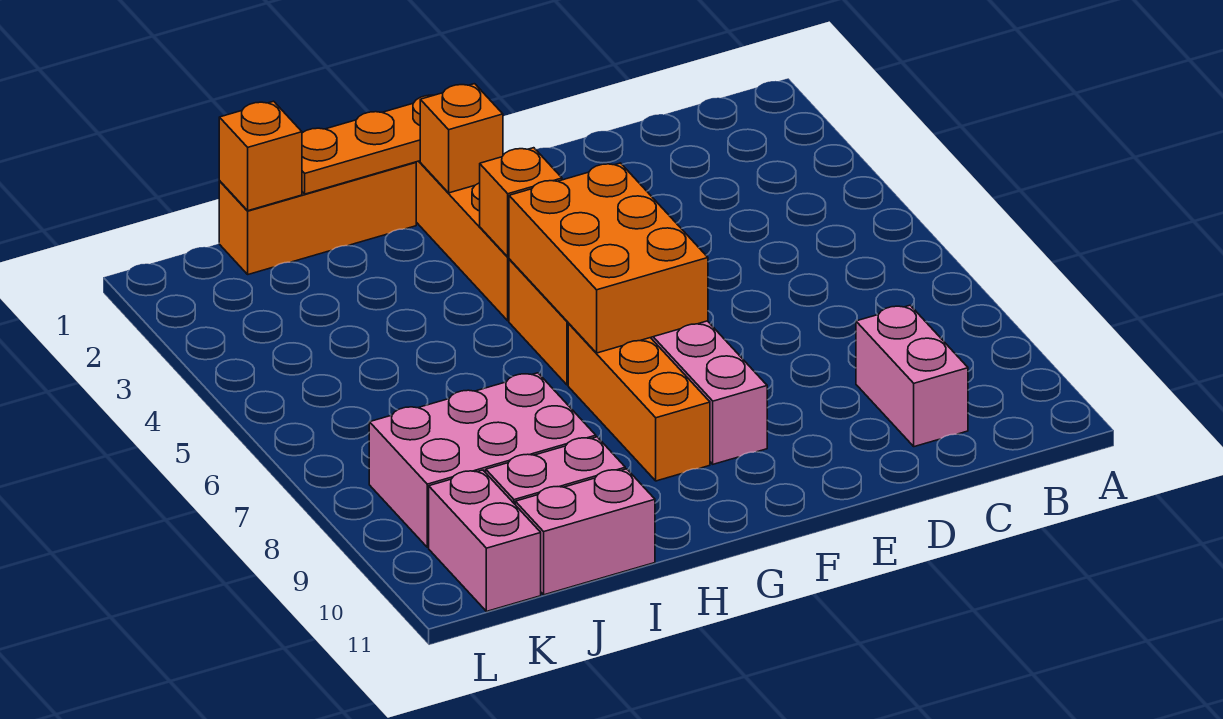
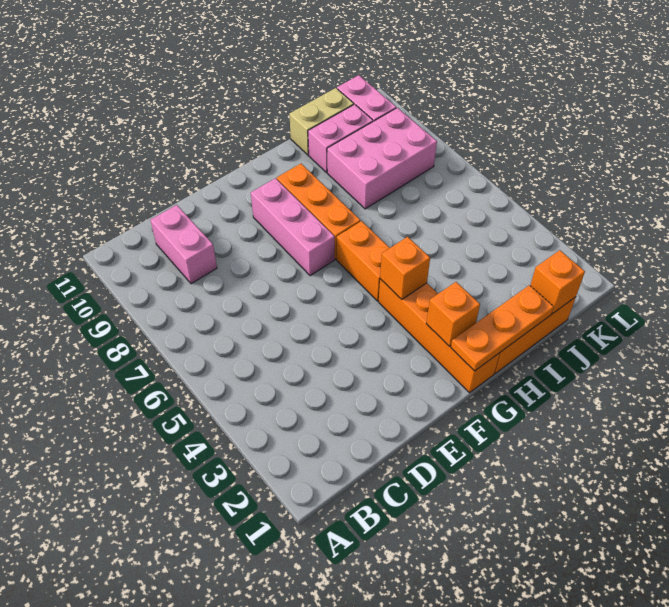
orange 2x3 brick [509,163,708,353] -> none
pink 1x2 brick [515,469,655,595] -> tan 1x2 brick [289,88,354,155]

